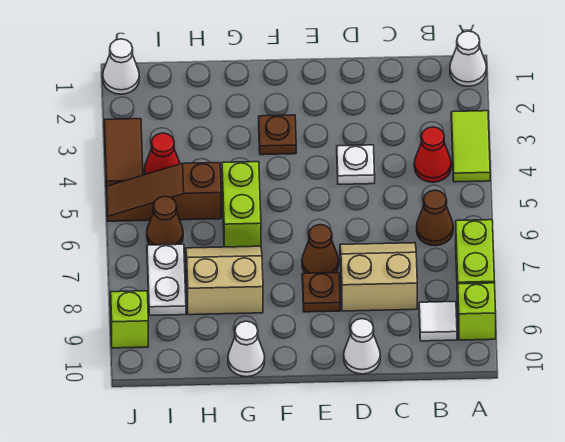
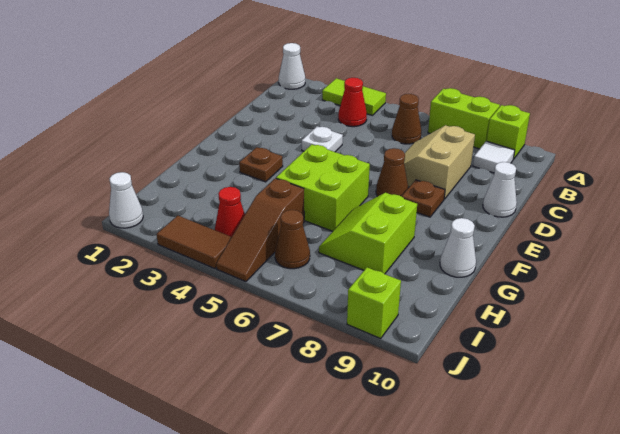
lime 1x2 brick [222,162,261,247] -> lime 2x2 brick [276,144,370,231]
tan 2x2 slope [186,246,263,315] -> lime 2x2 slope [319,193,417,274]
white 1x2 plate [147,244,186,315] -> none

